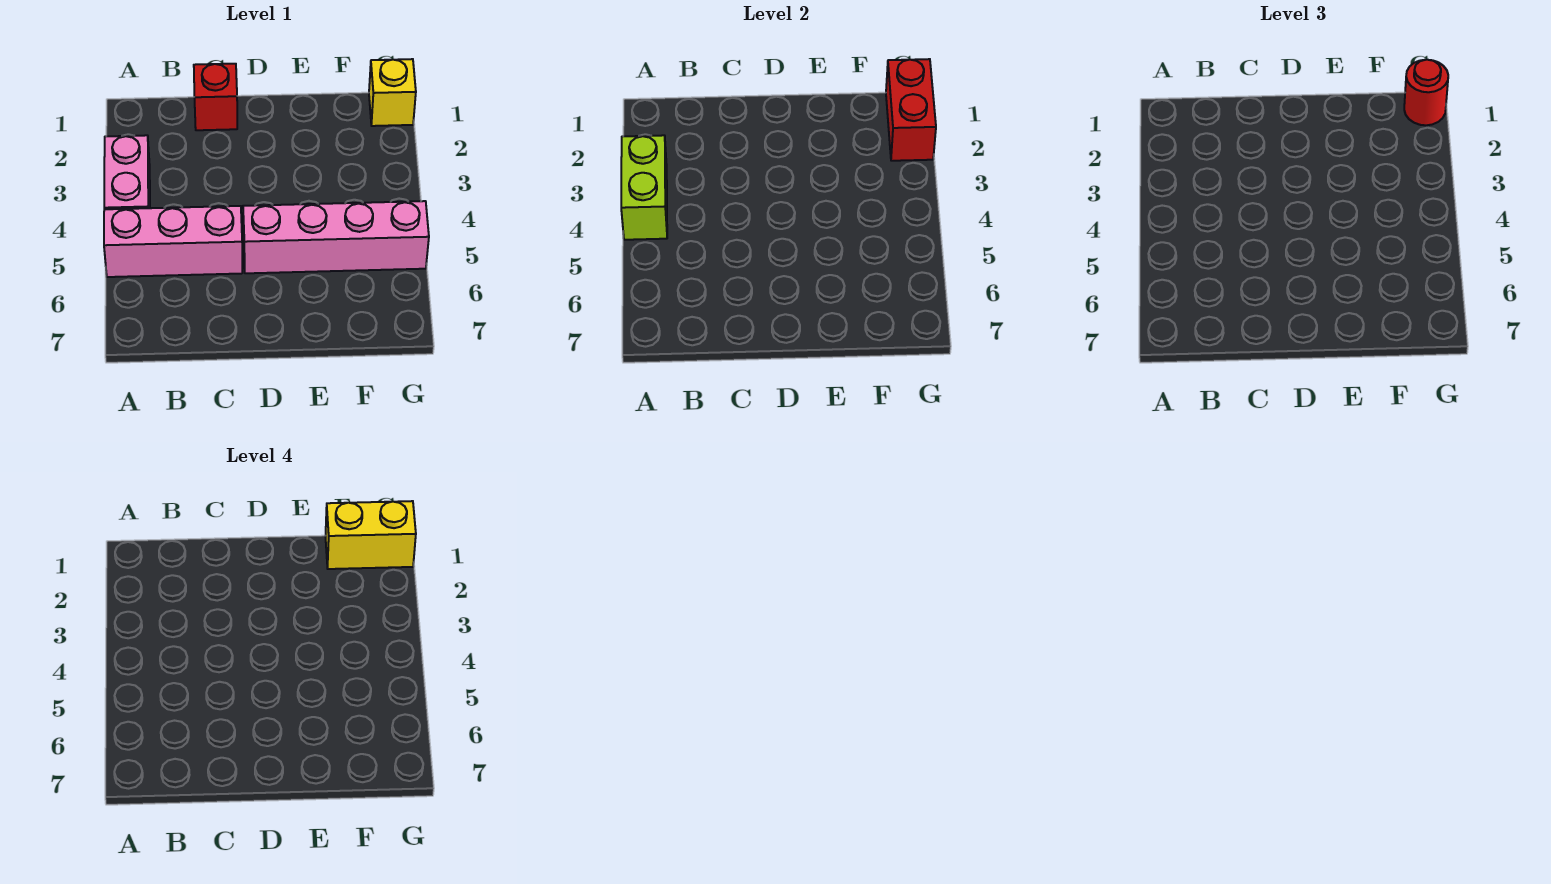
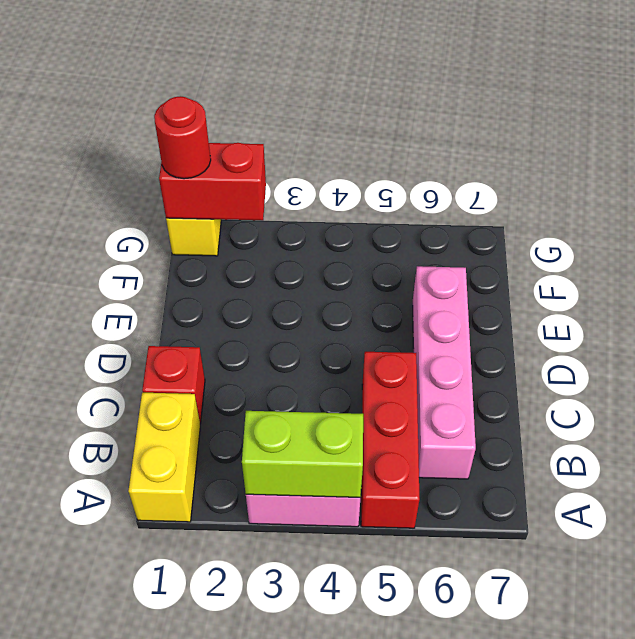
pink 1x3 brick [104,206,242,277] -> red 1x3 brick [361,352,420,528]
pink 1x4 brick [243,201,429,273] -> pink 1x4 brick moved to [413,266,476,479]
yellow 1x2 brick [325,501,416,569] -> yellow 1x2 brick moved to [128,393,200,522]

